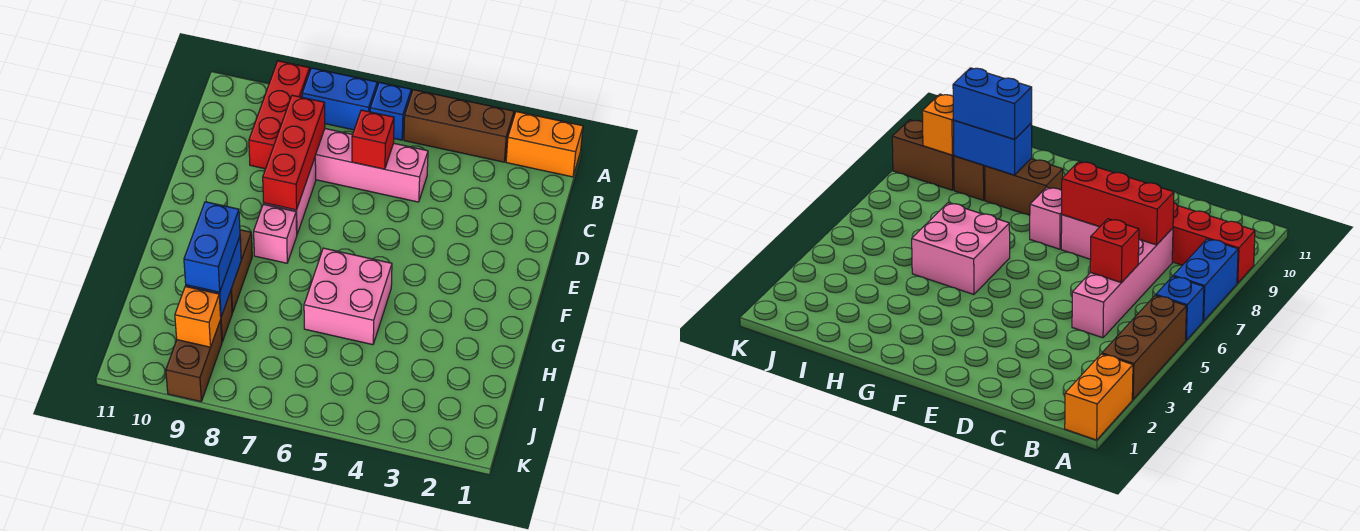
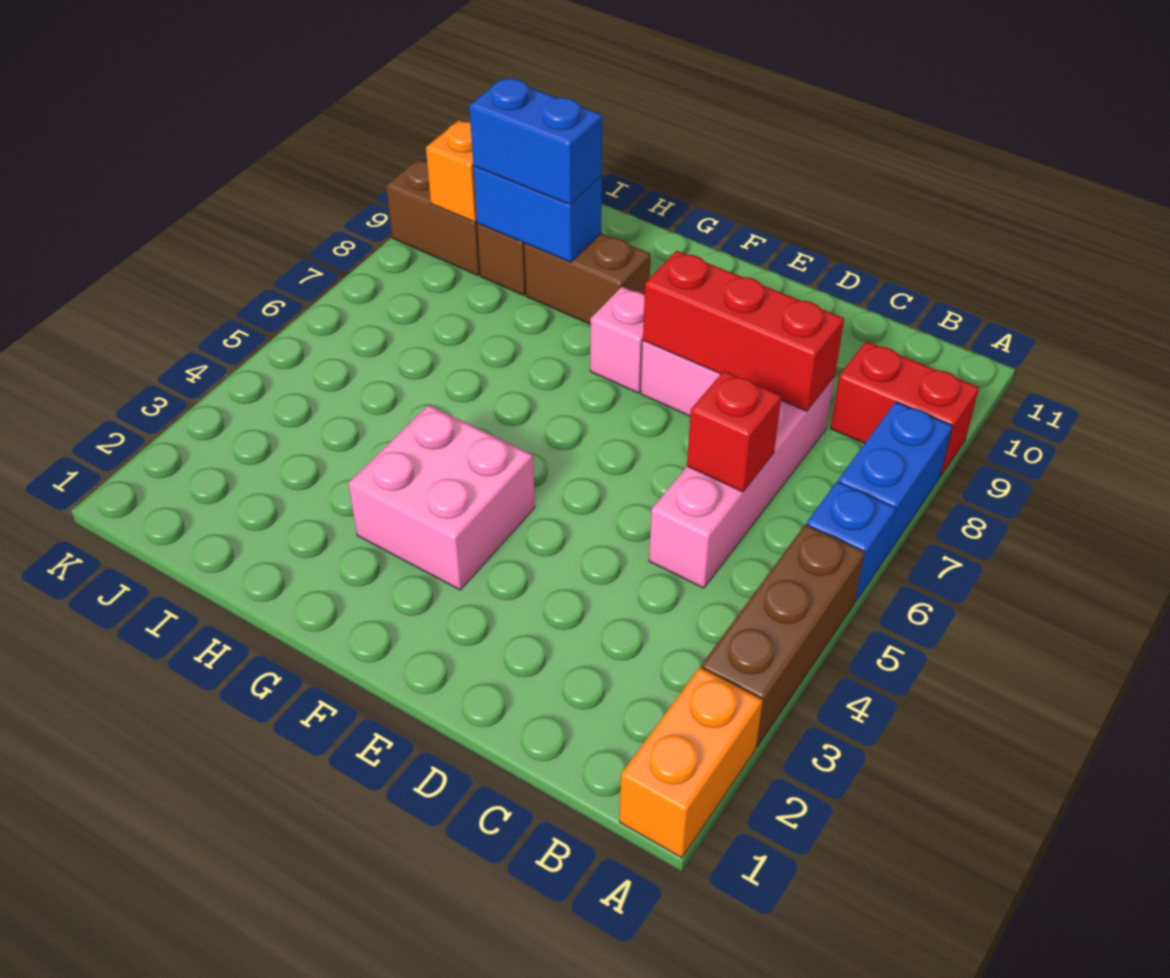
red 1x3 brick [249,61,310,169] -> red 1x2 brick [830,341,979,477]
pink 2x2 brick [304,248,392,345] -> pink 2x2 brick moved to [348,405,535,590]

